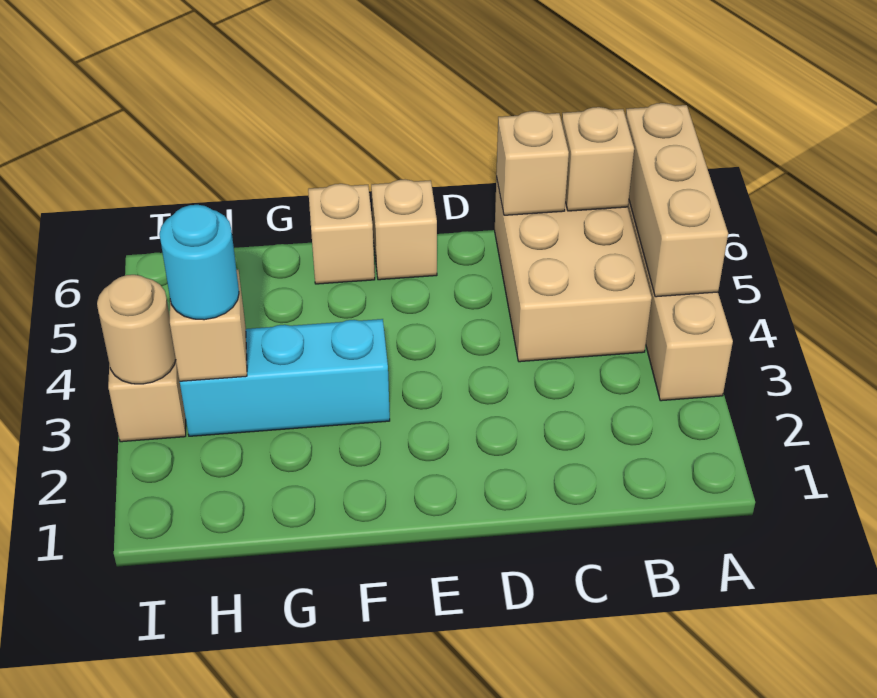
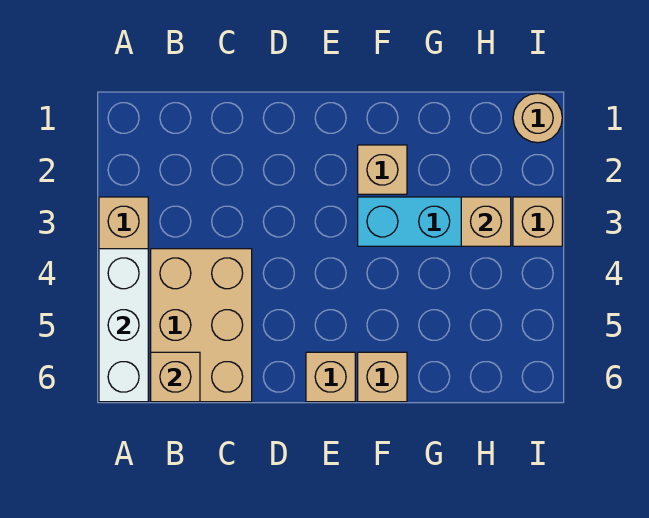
tan 1x3 brick [626,103,728,297] -> white 1x3 brick [99,249,148,402]
tan 1x1 brick [496,111,569,215] -> tan 1x1 brick moved to [358,145,407,194]
cyan 1x1 round brick [159,205,239,320] -> none
tan 1x1 round brick [97,275,176,384] -> tan 1x1 round brick moved to [513,93,562,143]

